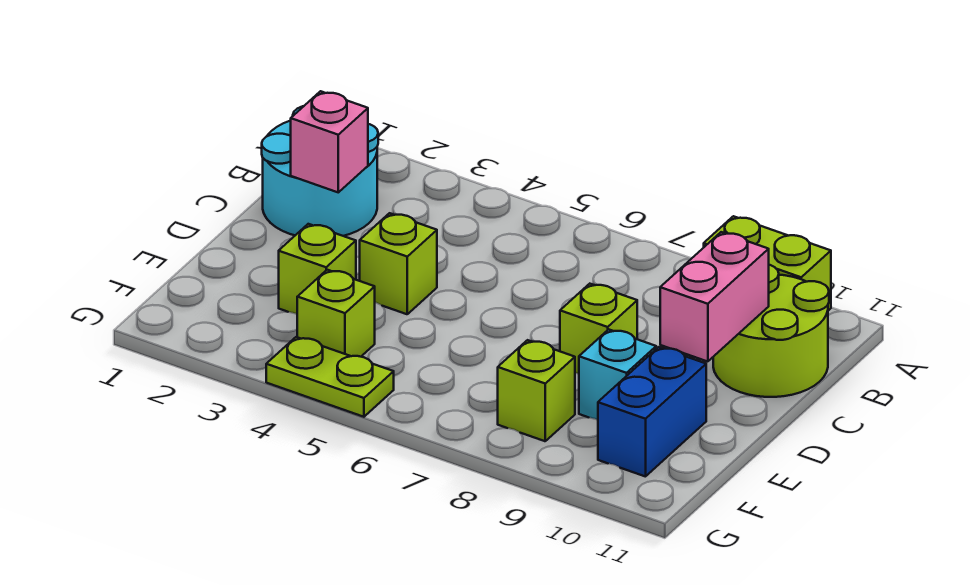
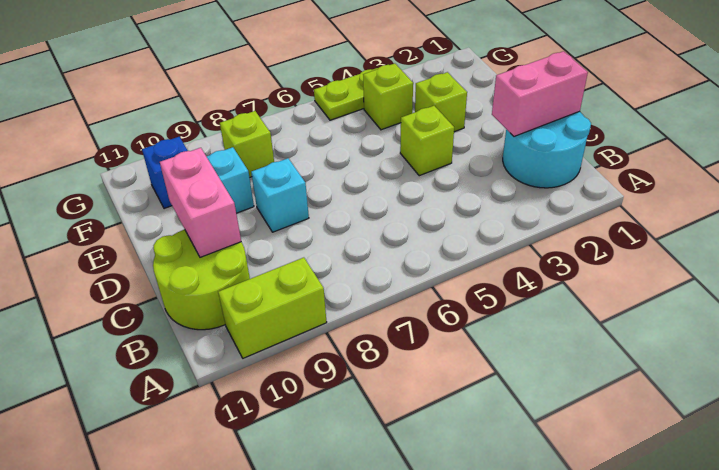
pink 1x1 brick [291,91,368,192] -> pink 1x2 brick [492,51,588,136]
lime 1x1 brick [560,284,637,374] -> cyan 1x1 brick [251,158,309,232]
blue 1x2 brick [598,347,706,477] -> blue 1x1 brick [142,137,188,209]

